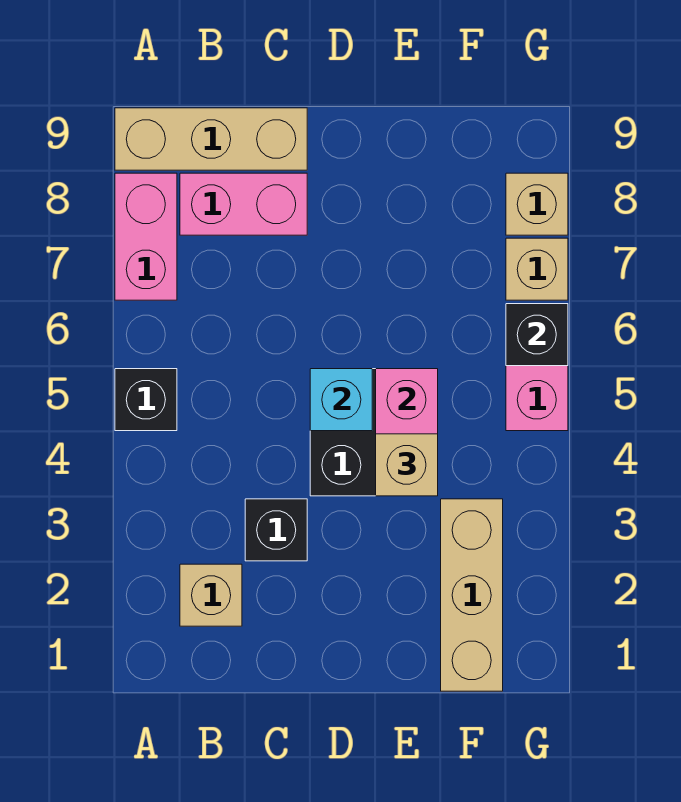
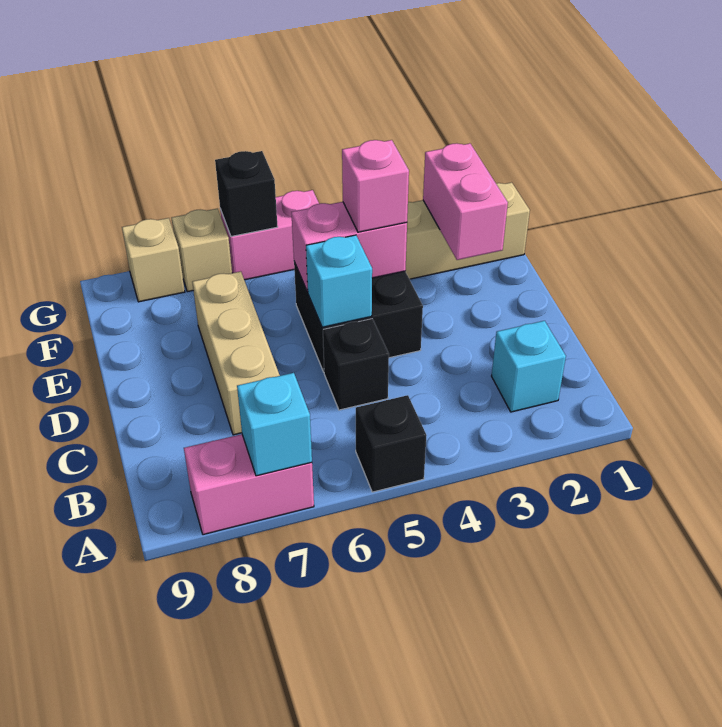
none -> cyan 1x1 brick [237,373,312,476]
tan 1x3 brick [115,108,307,170] -> tan 1x3 brick moved to [192,271,280,435]
tan 1x1 brick [180,564,242,626] -> cyan 1x1 brick [492,321,566,412]
pink 1x2 brick [180,173,307,235] -> pink 1x2 brick moved to [423,143,508,260]
black 1x1 brick [245,499,307,561] -> black 1x1 brick moved to [323,319,389,410]
tan 1x1 brick [376,434,438,496] -> pink 1x1 brick [342,140,409,232]

